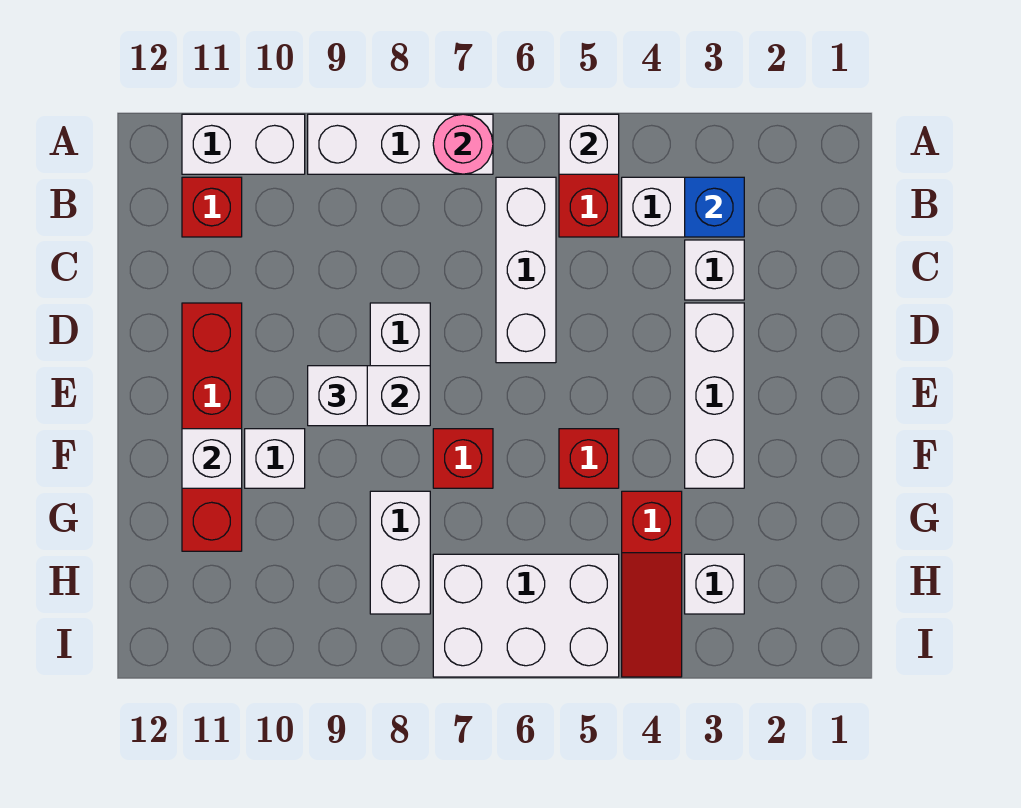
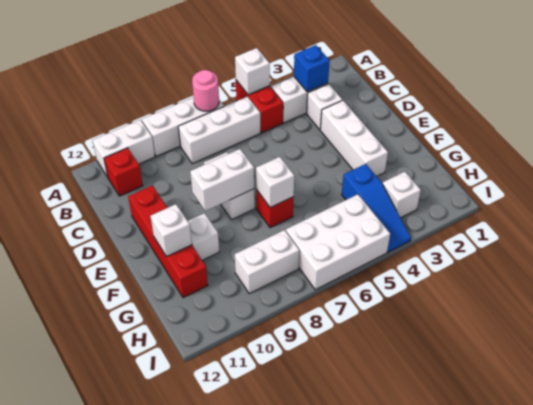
white 1x3 brick [496,177,556,363] -> white 1x3 brick turned to [178,97,260,164]
white 1x1 brick [308,366,367,426] -> white 1x1 brick moved to [256,157,294,208]
red 1x1 brick [559,429,619,488] -> none
red 1x3 slope [622,491,682,677] -> blue 1x3 slope [342,164,411,252]
white 1x2 brick [370,491,430,614] -> white 1x2 brick turned to [235,230,299,294]

